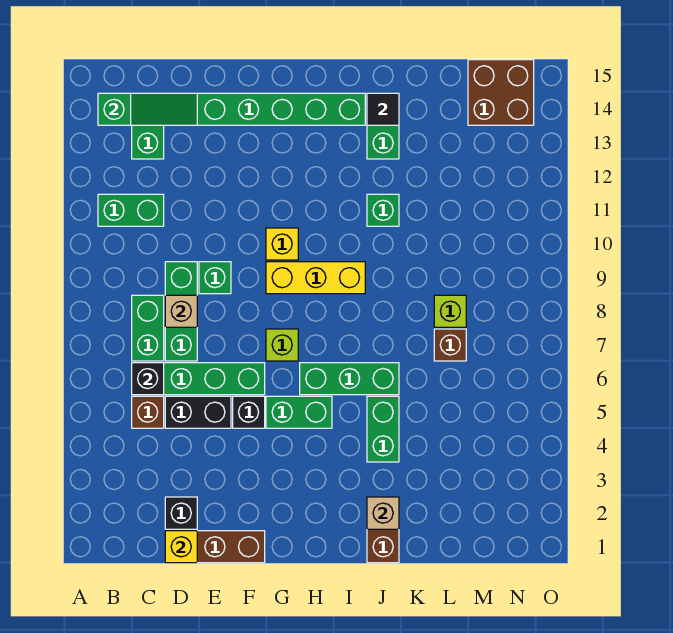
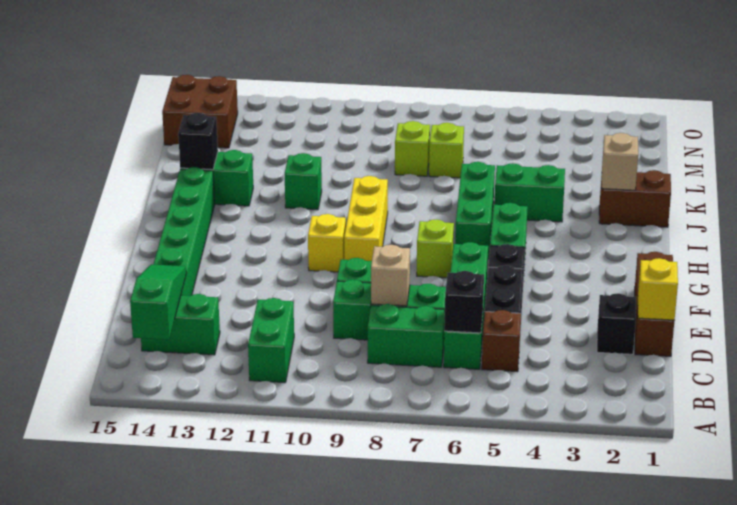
black 1x1 tile [367,93,399,125] -> black 1x1 brick [178,113,218,170]
brown 1x1 brick [434,329,466,361] -> lime 1x1 brick [429,123,464,178]

